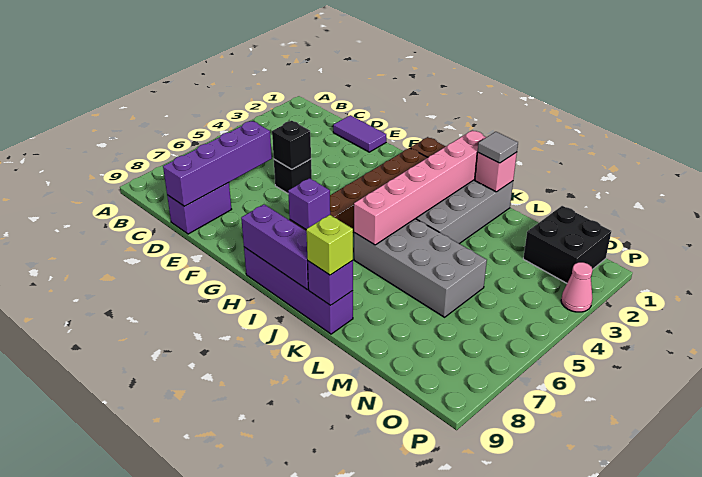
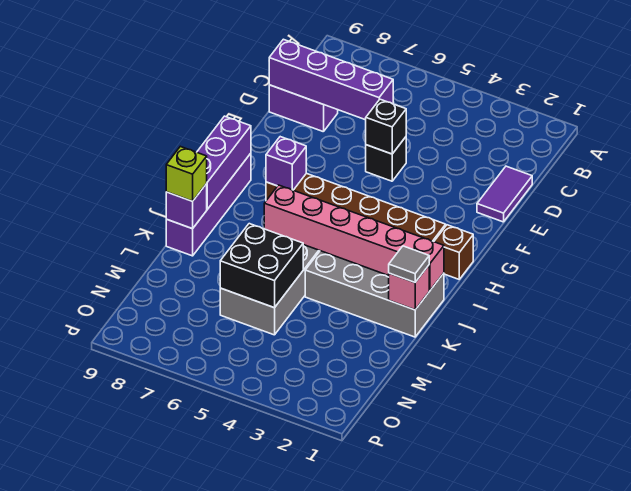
black 2x2 brick [523,206,611,283] -> black 2x2 brick moved to [220,224,303,308]
pink 1x1 cone [561,262,593,312] -> none

